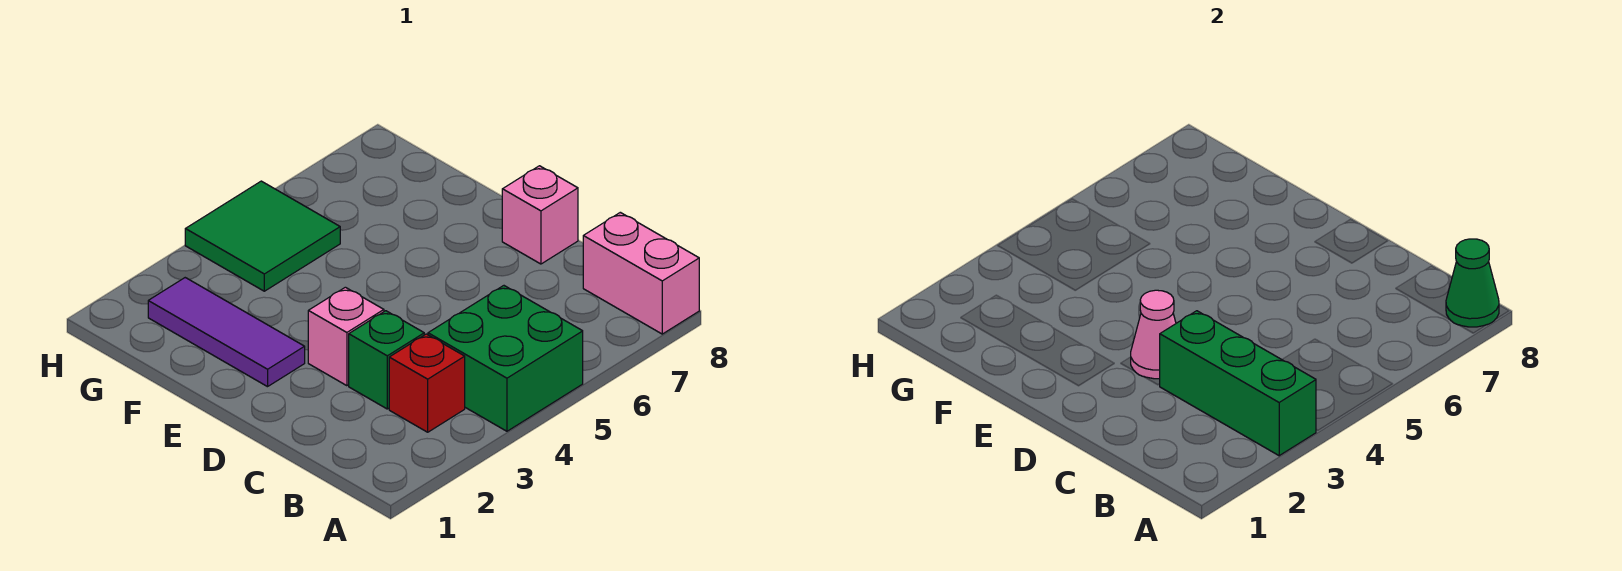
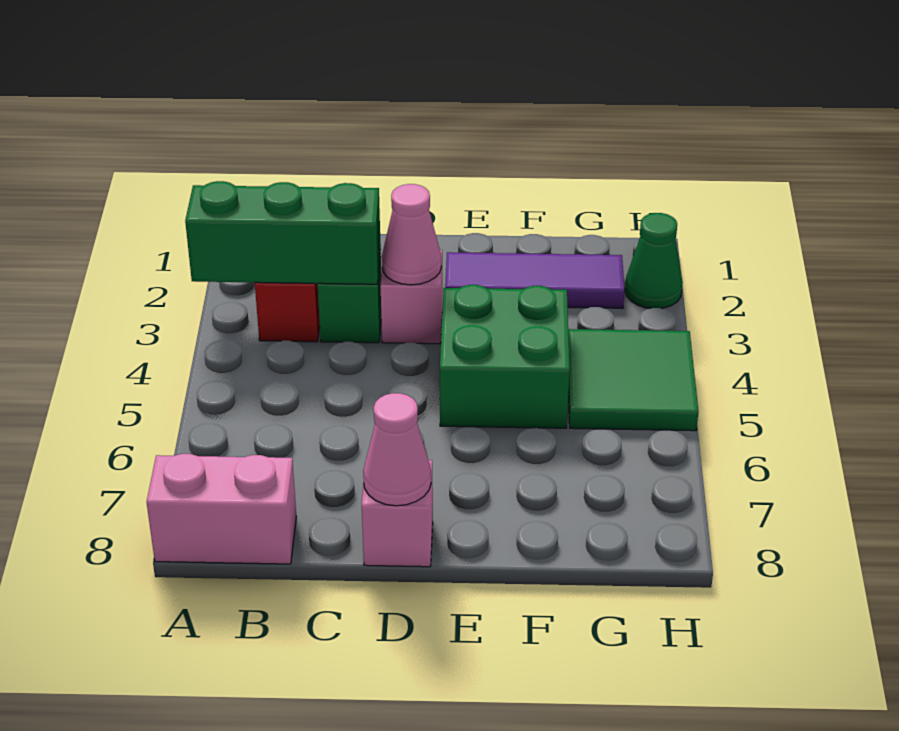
green 2x2 brick [428,286,583,431] -> green 2x2 brick moved to [440,285,570,428]
green 1x1 cone [1446,239,1499,327] -> green 1x1 cone moved to [625,213,683,308]
none -> pink 1x1 cone [363,393,431,506]

